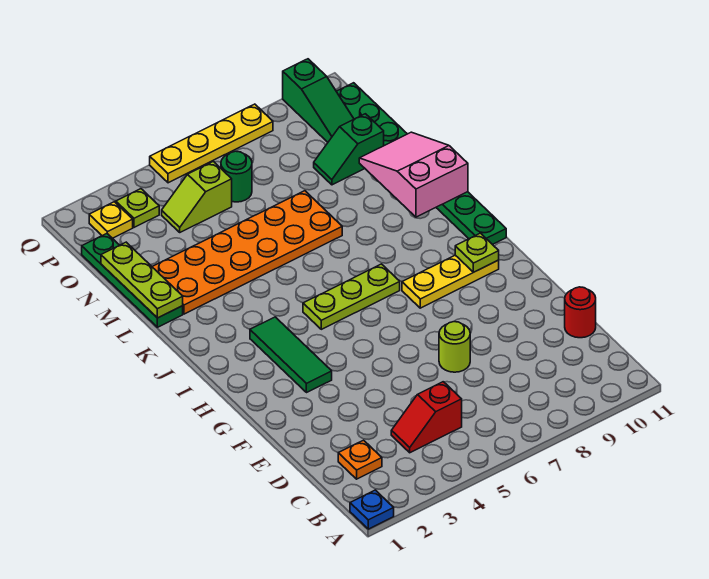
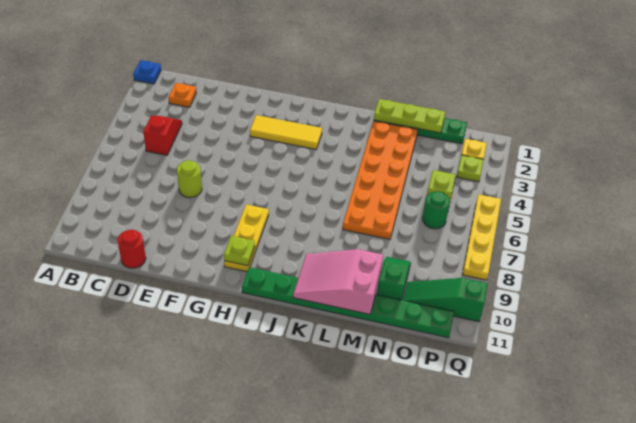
green 1x3 tile [250,317,332,393] -> yellow 1x3 tile [250,115,322,149]
lime 1x3 plate [303,264,400,329] -> none
pink 2x3 slope [359,132,468,217] -> pink 2x3 slope turned to [293,249,383,314]

